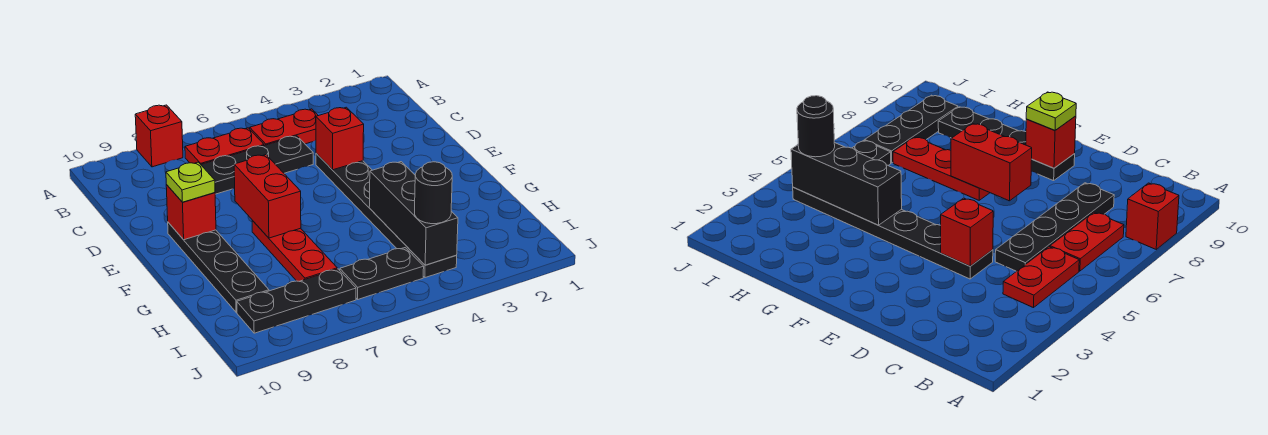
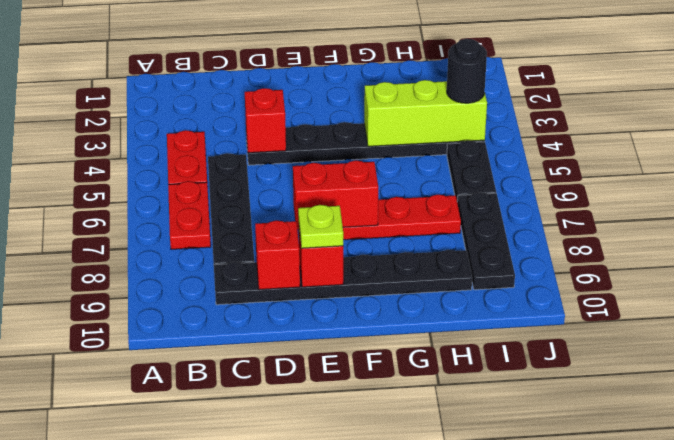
red 1x1 brick [135,105,183,167] -> red 1x1 brick moved to [255,220,300,290]
black 1x4 plate [168,222,269,312] -> black 1x6 plate [214,250,472,305]
black 1x3 brick [369,162,458,265] -> lime 1x3 brick [364,80,487,146]

